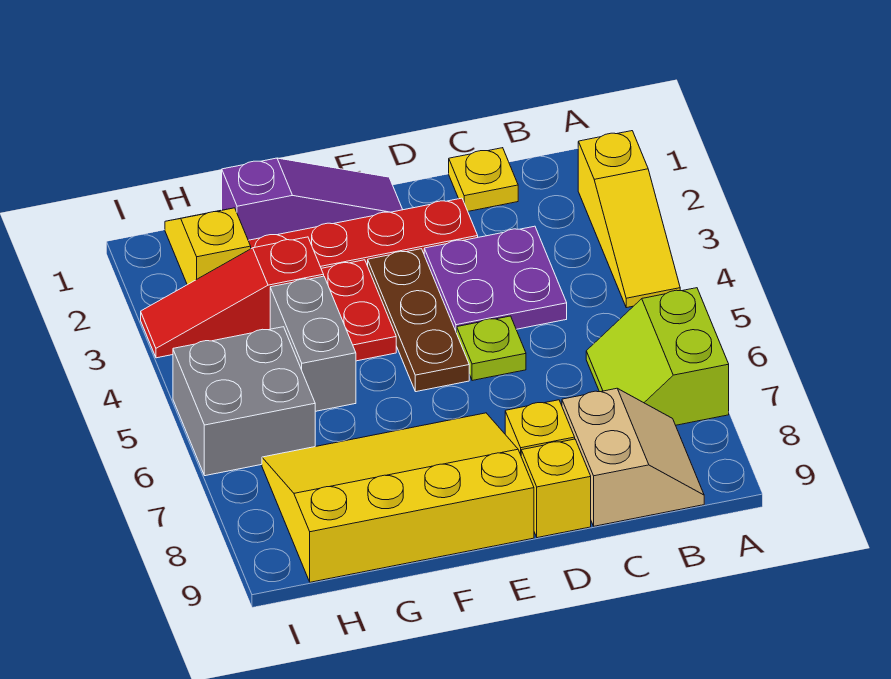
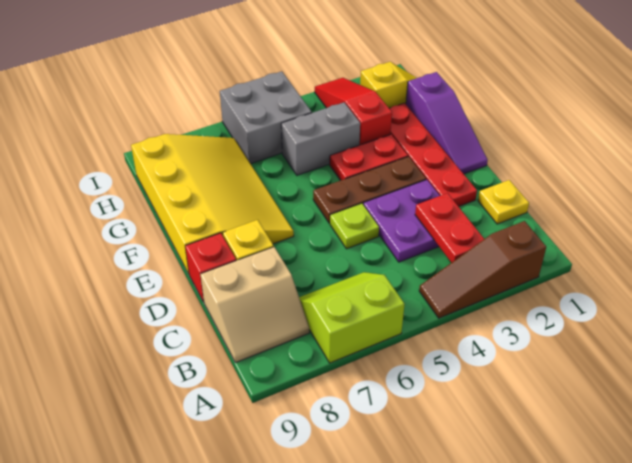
yellow 1x3 slope [578,131,680,308] -> brown 1x3 slope [419,221,546,318]
none -> red 1x2 plate [415,193,484,263]
yellow 1x1 brick [521,439,591,538] -> red 1x1 brick [185,233,236,302]

